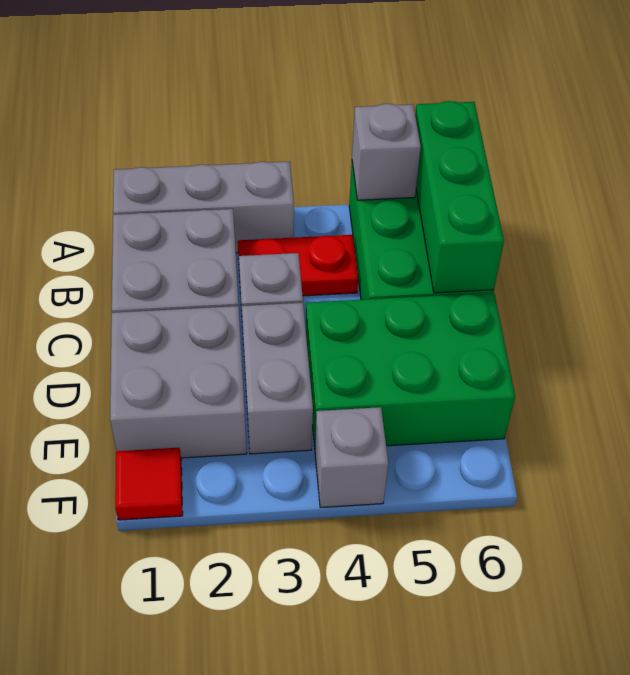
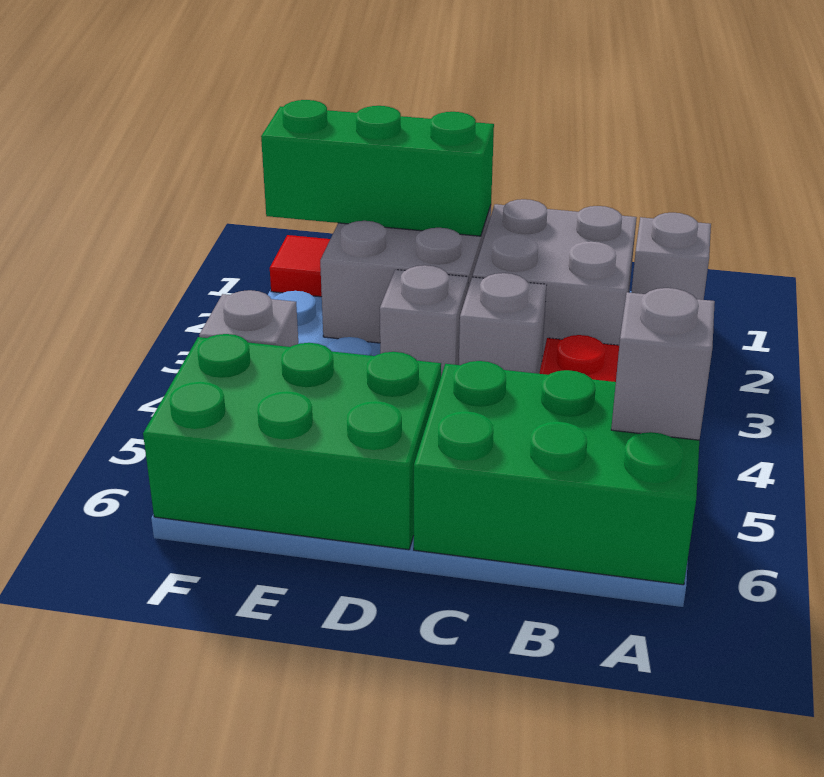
grey 1x3 brick [113,161,294,253] -> grey 1x1 brick [631,213,711,300]
green 1x3 brick [415,101,504,293] -> green 1x3 brick moved to [261,100,494,236]
grey 1x2 brick [242,303,313,454] -> grey 1x1 brick [380,265,468,376]
green 2x3 brick [306,293,515,447] -> green 2x3 brick turned to [143,334,441,550]

